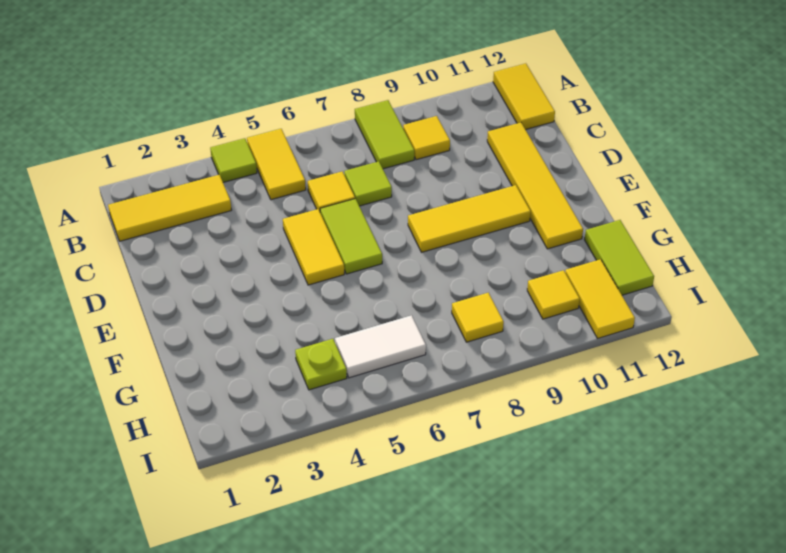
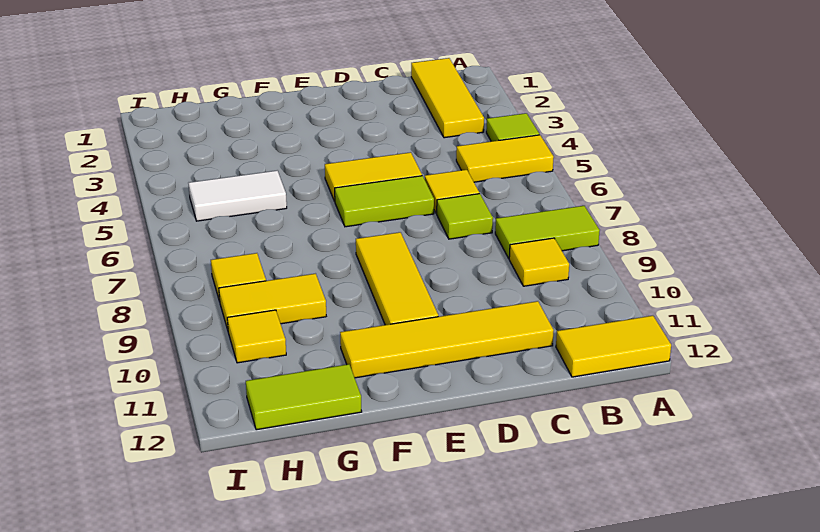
lime 1x1 plate [295,339,347,390] -> none
white 1x2 tile [335,315,426,378] -> white 1x2 tile turned to [189,171,287,221]
yellow 1x2 tile [565,259,635,338] -> yellow 1x2 tile moved to [219,274,326,330]

